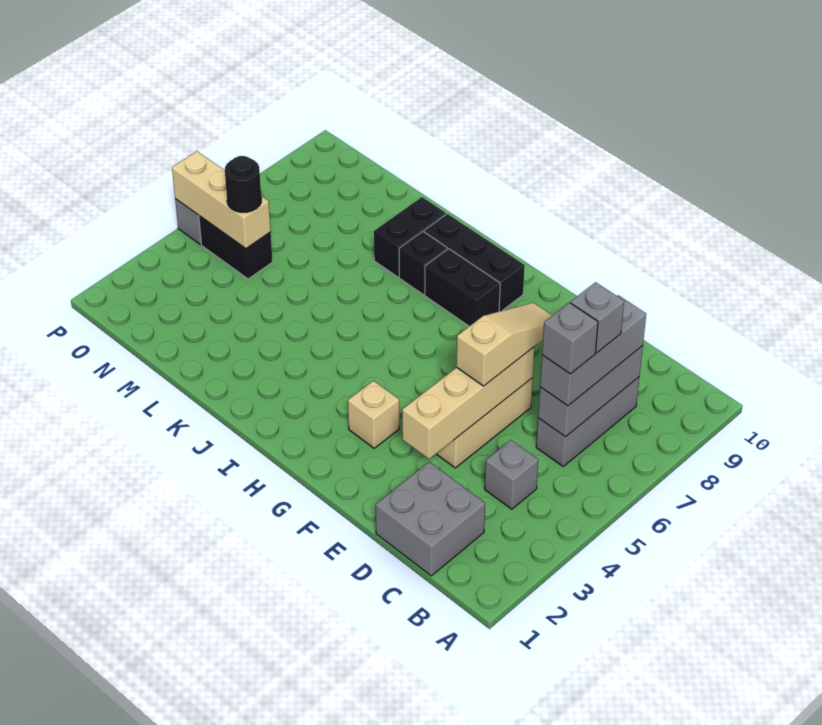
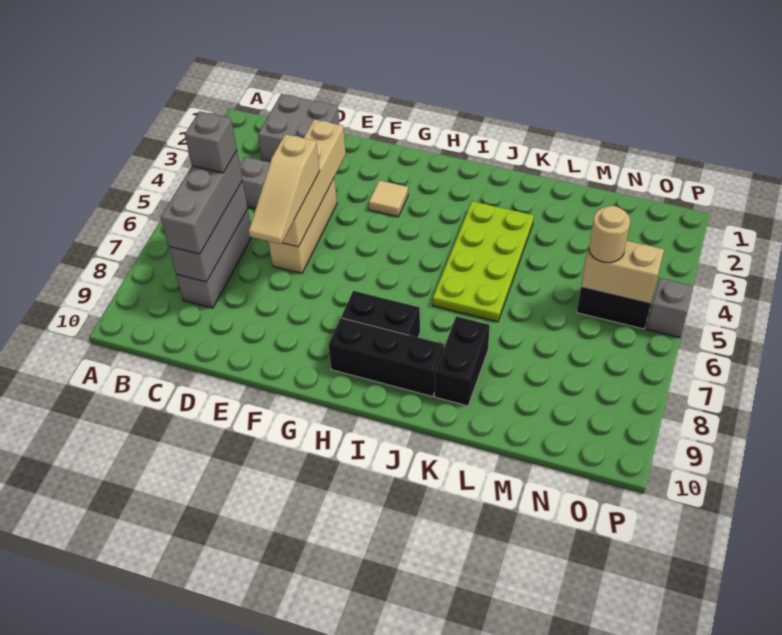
grey 1x1 brick [571,282,624,353] -> none
tan 1x1 brick [348,381,399,448] -> tan 1x1 tile [369,180,408,217]
none -> lime 2x4 plate [433,201,534,322]
black 1x1 brick [399,232,447,295] -> none
tan 1x3 brick [172,151,271,249] -> tan 1x2 brick [581,241,664,303]
black 1x1 round brick [225,156,261,212] -> tan 1x1 round brick [589,206,630,263]

